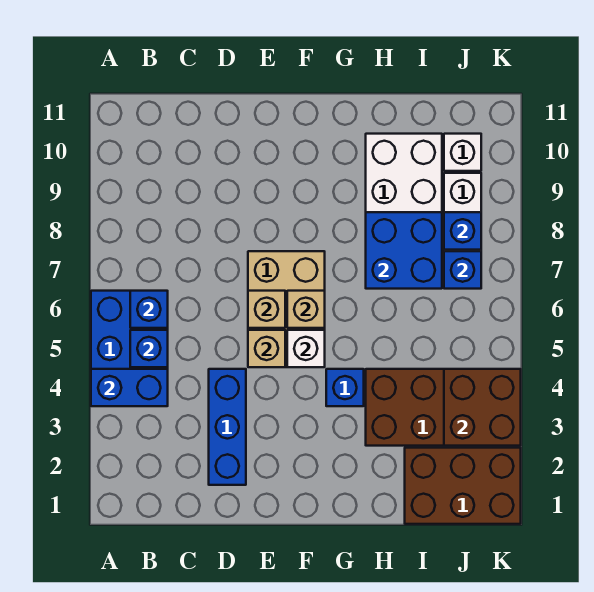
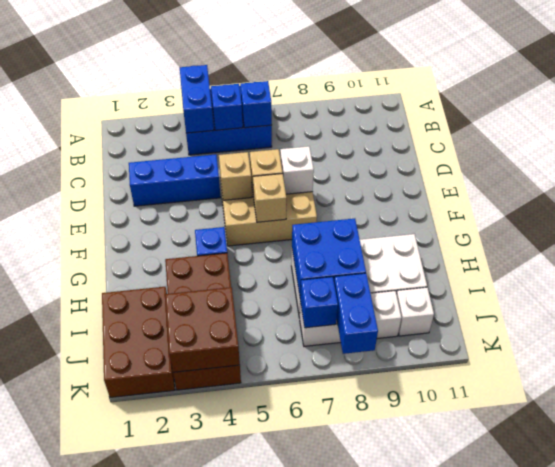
white 1x1 brick [287,330,325,367] -> white 1x1 brick moved to [280,146,314,194]
blue 1x1 brick [444,212,481,250] -> blue 1x2 brick [334,273,378,354]

